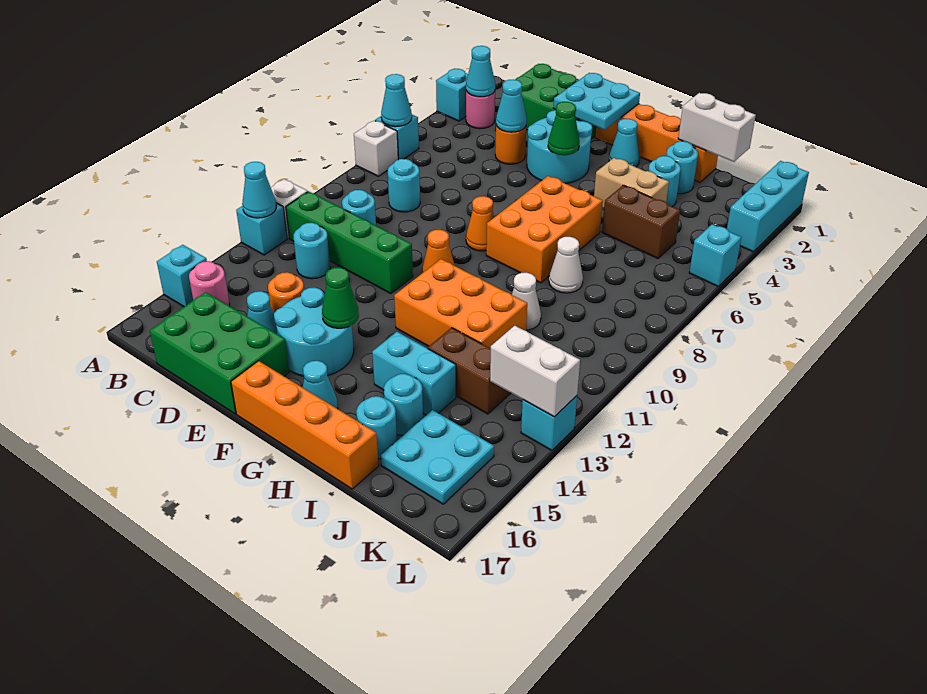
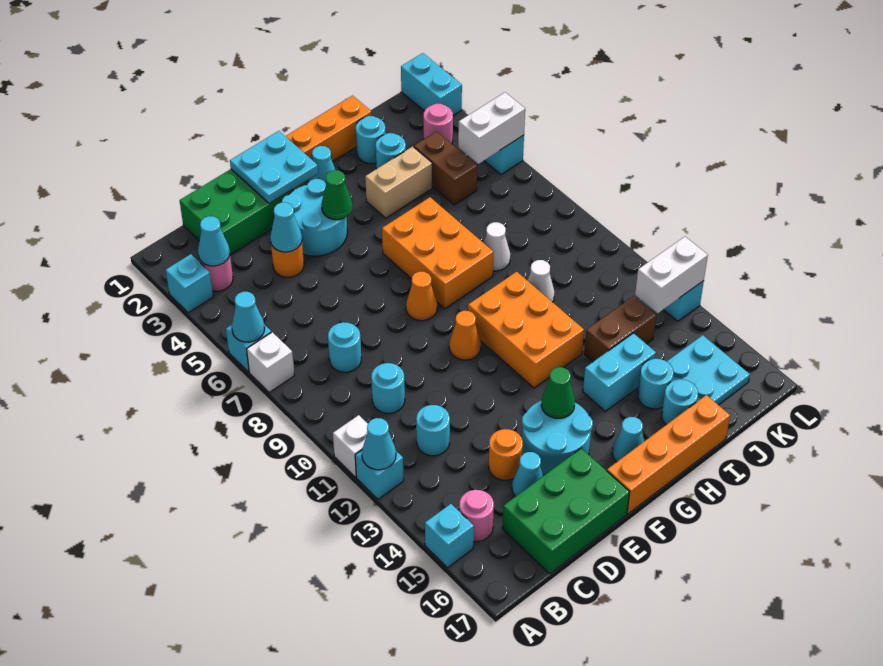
green 1x4 brick [286,191,413,294] -> none
orange 2x3 brick [394,259,527,349] -> orange 2x3 brick turned to [468,272,584,388]
white 1x2 brick [678,93,756,162] -> white 1x2 brick moved to [458,92,525,164]
brown 1x2 brick [602,185,680,258] -> brown 1x2 brick turned to [414,132,477,205]
none -> pink 1x1 round brick [423,104,453,144]
cyan 1x3 brick [727,161,809,252] -> cyan 1x2 brick [401,53,462,115]

